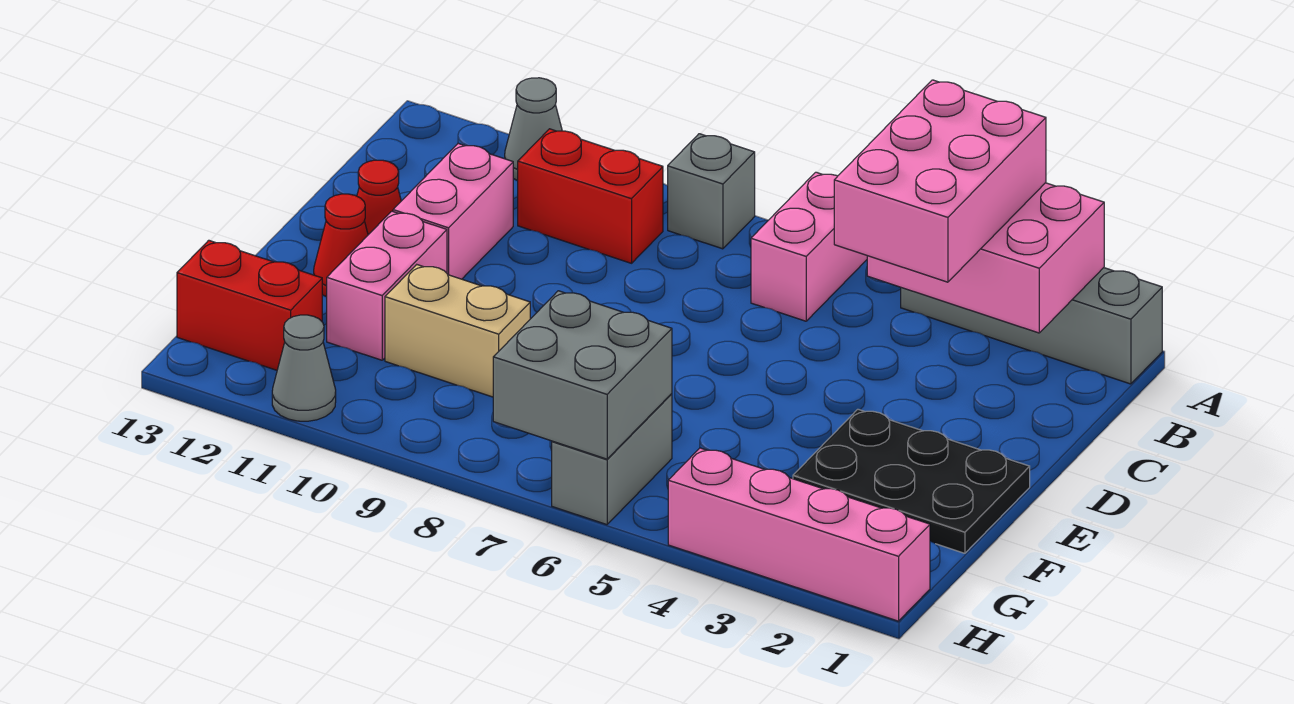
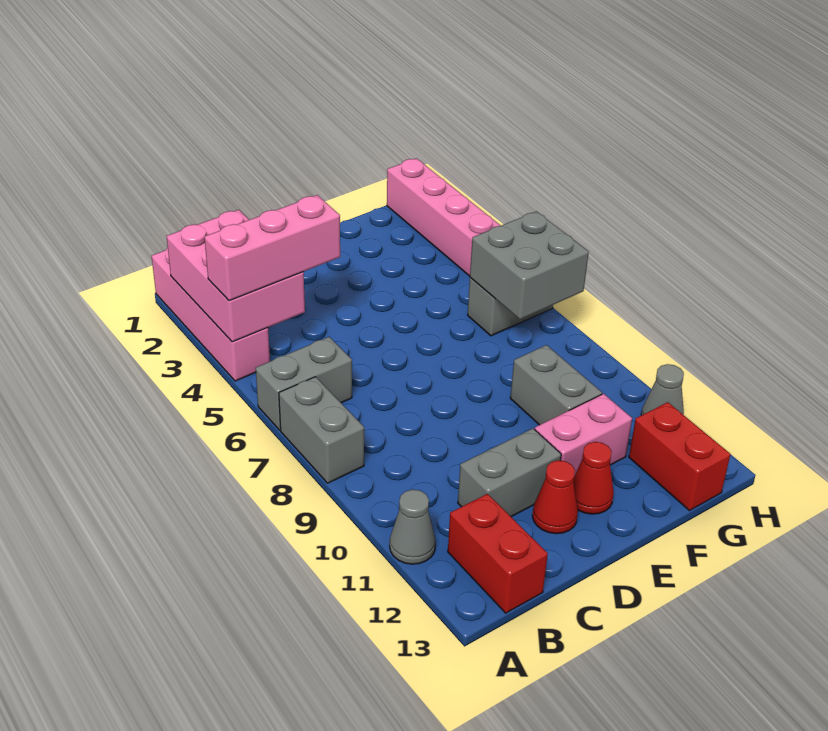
grey 1x4 brick [901,268,1162,384] -> pink 1x4 brick [152,248,270,381]
pink 2x3 brick [834,80,1046,282] -> pink 1x3 brick [205,195,340,301]
pink 1x2 brick [751,172,867,321] -> grey 1x2 brick [256,337,352,430]
grey 1x1 brick [668,134,755,249] -> grey 1x2 brick [279,377,364,483]
red 1x2 brick [517,129,663,263] -> red 1x2 brick moved to [448,494,548,613]
pink 1x2 brick [393,144,513,279] -> grey 1x2 brick [458,428,561,517]
black 2x3 plate [793,409,1030,553] -> none
tan 1x2 brick [385,265,530,397] -> grey 1x2 brick [510,345,602,425]

